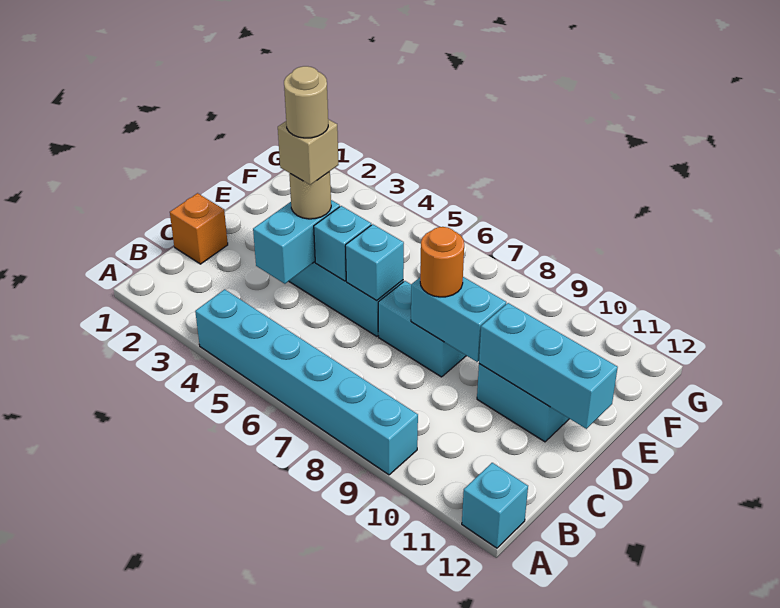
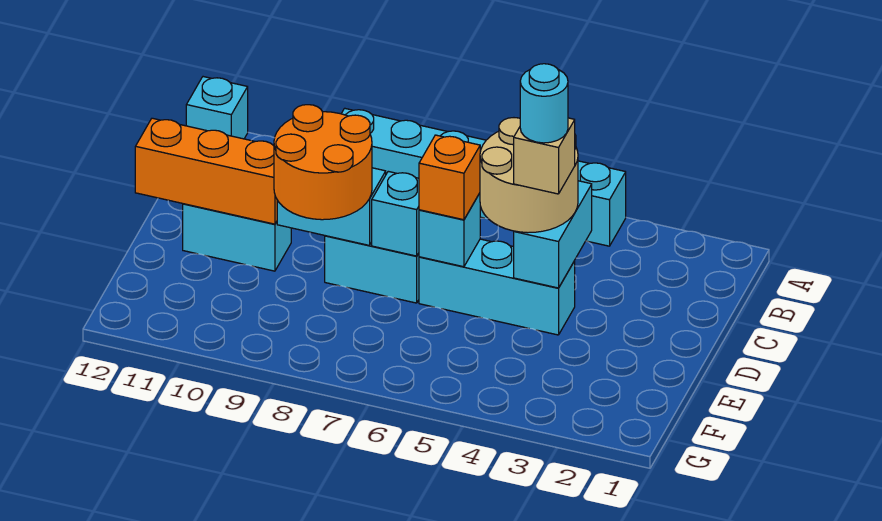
orange 1x1 brick [170,193,228,264] -> orange 1x1 brick moved to [419,135,480,220]
tan 1x1 round brick [289,171,331,219] -> tan 2x2 round brick [480,118,578,233]
tan 1x1 round brick [284,66,328,138] -> cyan 1x1 round brick [520,64,568,143]
cyan 1x1 brick [314,206,371,281] -> cyan 1x1 brick moved to [372,171,419,256]
orange 1x1 round brick [420,227,464,297] -> orange 2x2 round brick [274,105,372,220]
cyan 1x3 brick [479,303,618,429] -> orange 1x3 brick [135,118,277,224]

